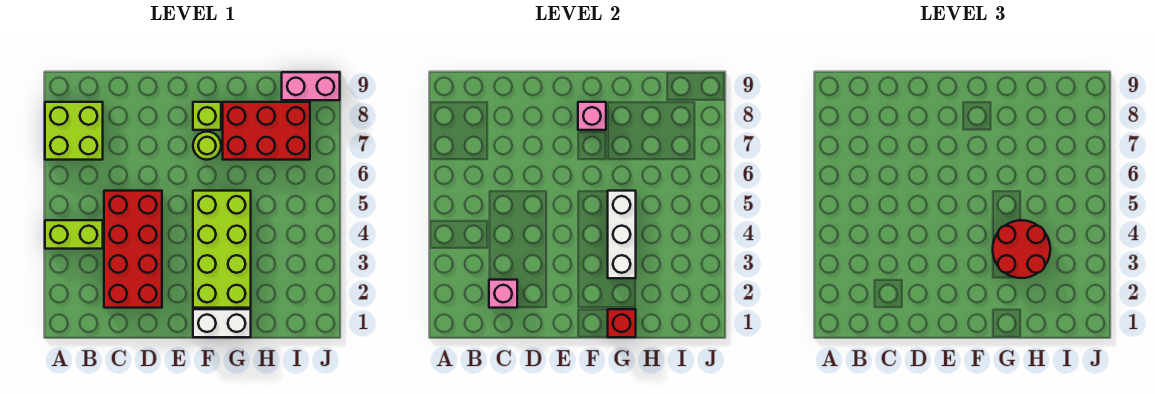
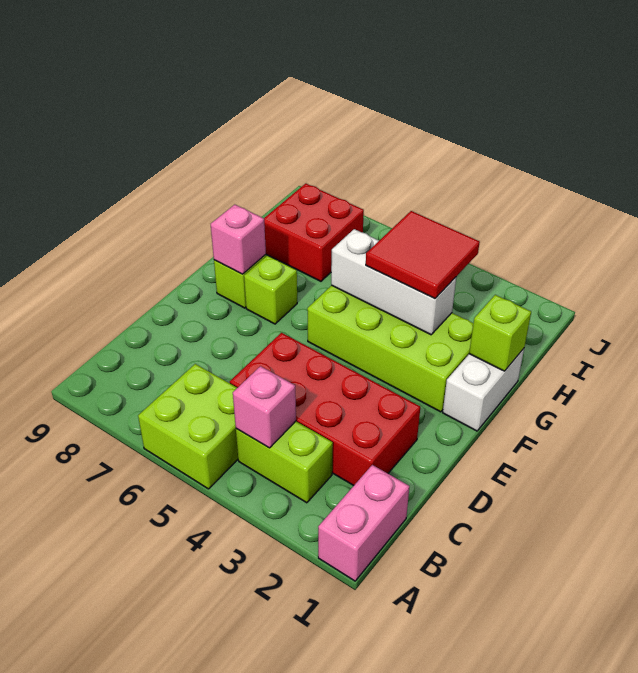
lime 1x2 brick [45,220,103,249] -> lime 1x2 brick turned to [236,421,333,503]
lime 2x2 brick [45,102,103,160] -> lime 2x2 brick moved to [138,364,238,489]
pink 1x1 brick [489,280,517,308] -> pink 1x1 brick moved to [233,366,296,448]
lime 1x1 round brick [193,132,221,160] -> lime 1x1 brick [244,255,297,324]
red 1x1 brick [608,309,636,337] -> lime 1x1 brick [469,295,531,371]
red 2x2 round brick [993,220,1050,278] -> red 2x2 tile [366,211,480,299]
red 2x3 brick [223,102,310,160] -> red 2x2 brick [264,184,364,281]
pink 1x2 brick [282,72,340,100] -> pink 1x2 brick moved to [318,465,409,581]

